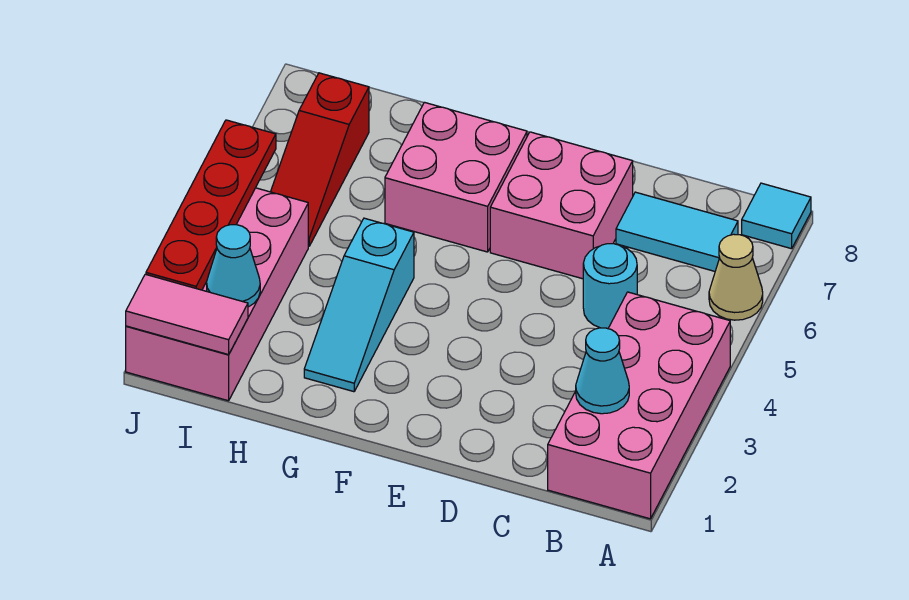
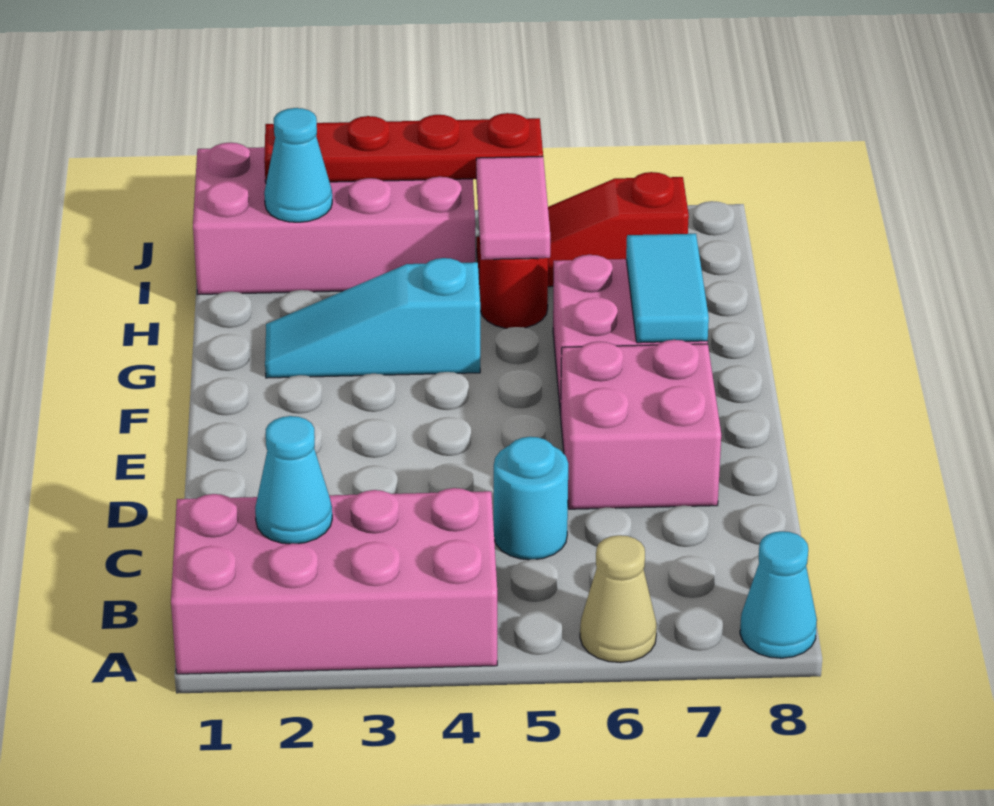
cyan 1x1 tile [742,183,811,249] -> cyan 1x1 cone [740,531,817,658]
cyan 1x2 tile [616,192,738,271] -> cyan 1x2 tile moved to [626,234,709,343]
none -> red 1x1 round brick [480,249,548,328]
pink 1x2 tile [126,274,248,355] -> pink 1x2 tile moved to [476,156,550,260]

